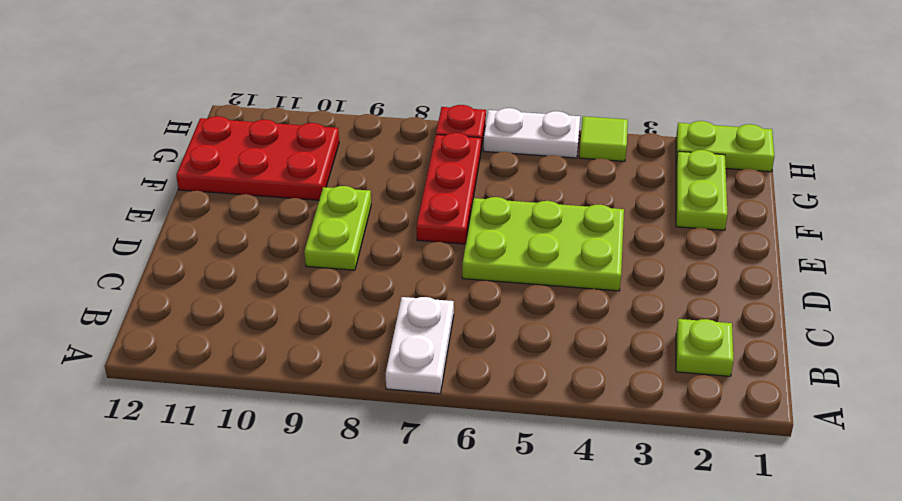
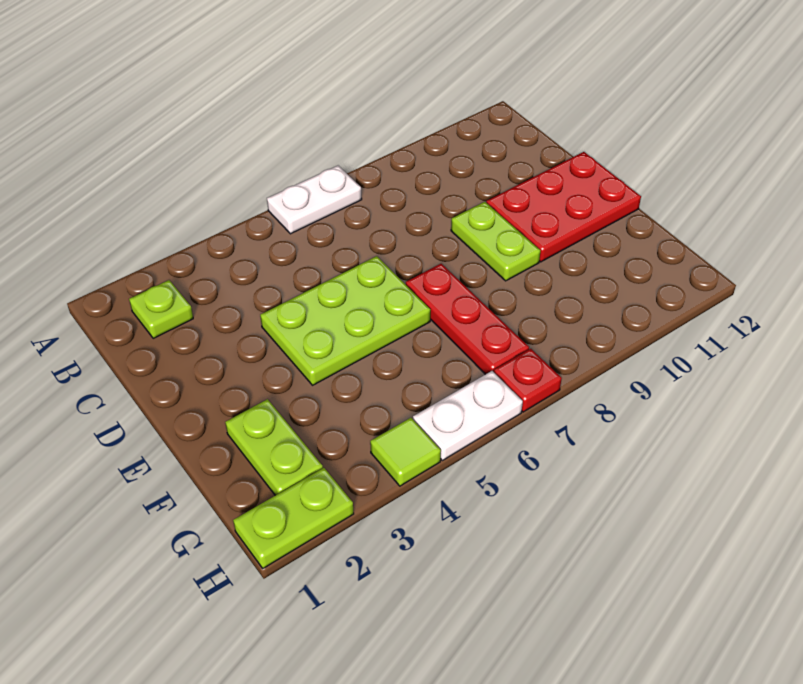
white 1x2 plate [386,297,454,394] -> white 1x2 plate turned to [267,166,362,234]
red 2x3 plate [176,116,339,200] -> red 2x3 plate moved to [486,152,641,262]

